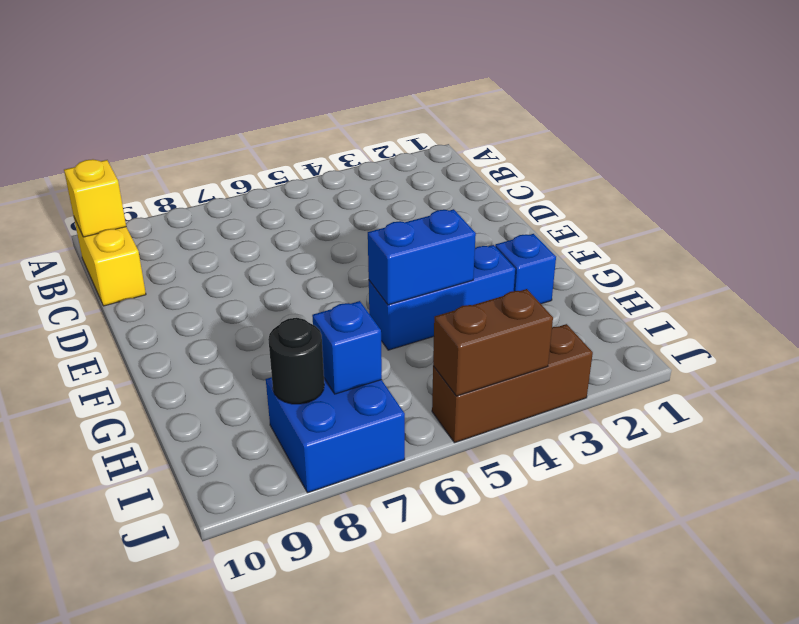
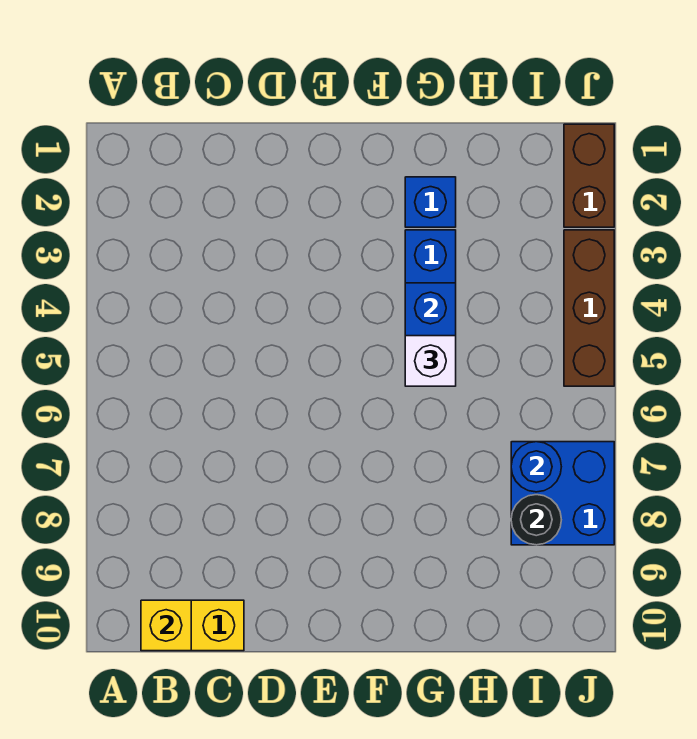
none -> white 1x1 brick [405,336,456,386]
blue 1x1 brick [312,301,382,394] -> blue 1x1 round brick [511,442,561,492]
brown 1x2 brick [433,289,553,396] -> brown 1x2 brick moved to [564,124,614,227]

